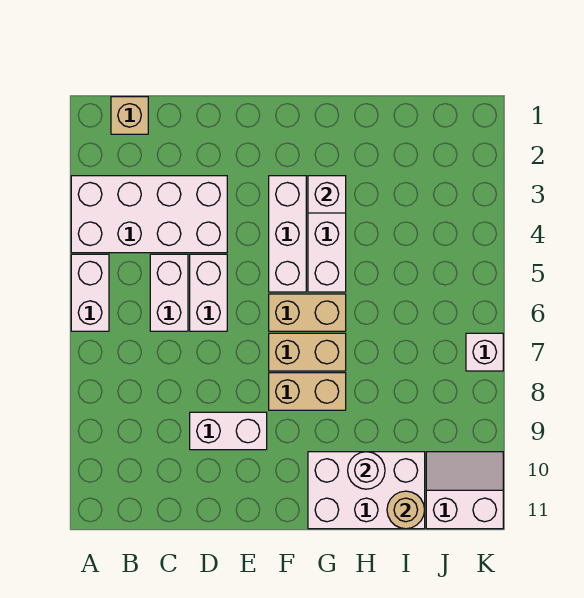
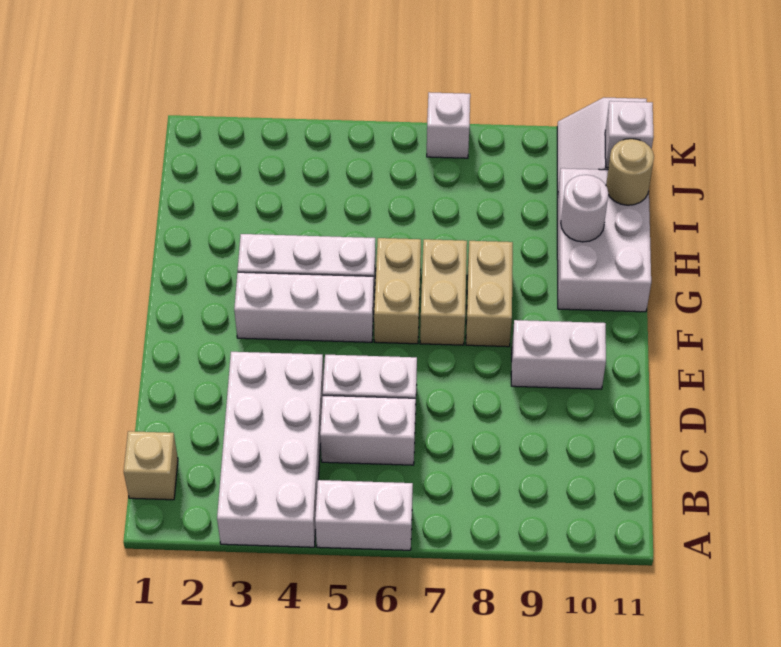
white 1x2 brick [190,412,267,450] -> white 1x2 brick turned to [511,320,606,389]
white 1x1 brick [308,176,346,213] -> white 1x1 brick moved to [605,101,654,168]

